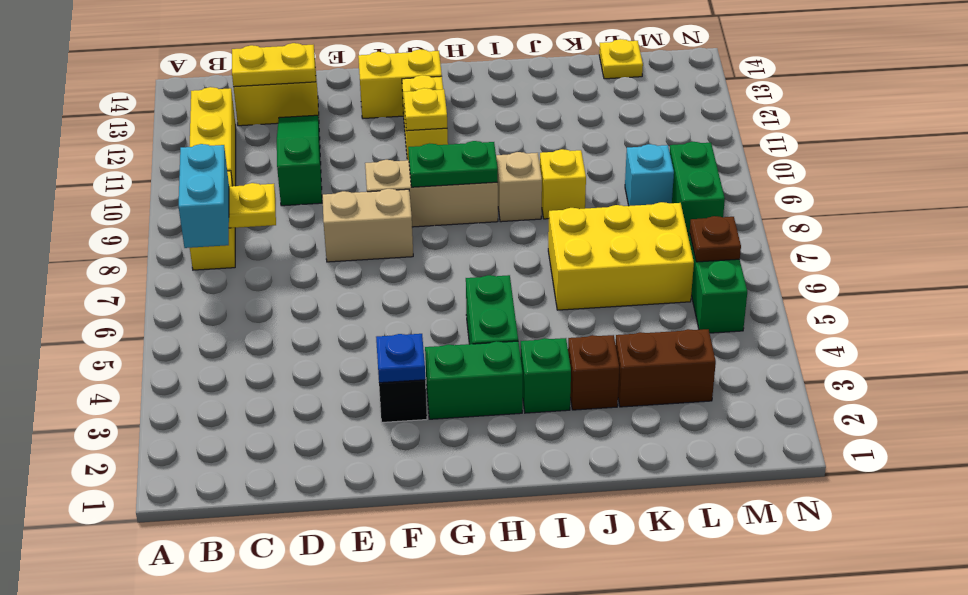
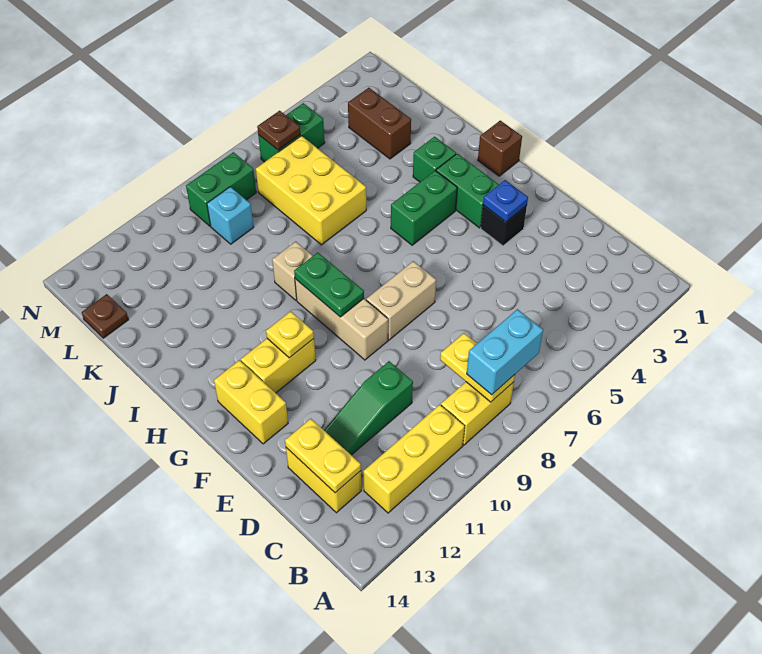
tan 1x2 brick [322,189,413,262] -> tan 1x2 brick turned to [366,261,436,340]
brown 1x1 brick [568,335,619,410] -> brown 1x1 brick moved to [478,121,522,176]
yellow 1x1 brick [540,149,586,219] -> none
yellow 1x1 plate [599,39,643,79] -> brown 1x1 plate [82,294,129,338]

